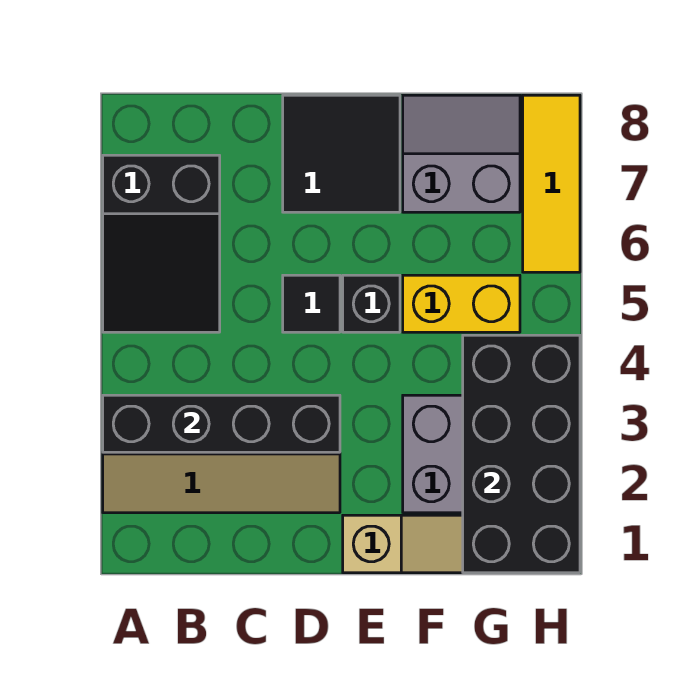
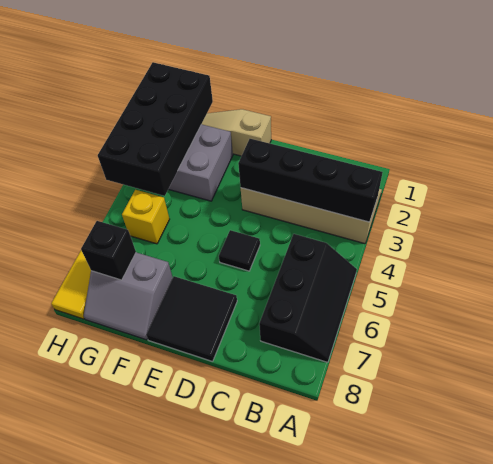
black 2x3 slope [103,155,220,332] -> black 2x3 slope turned to [259,234,357,362]
black 1x1 brick [343,275,400,332] -> black 1x1 brick moved to [81,221,136,280]
yellow 1x2 brick [403,275,520,332] -> yellow 1x1 brick [122,190,170,244]

